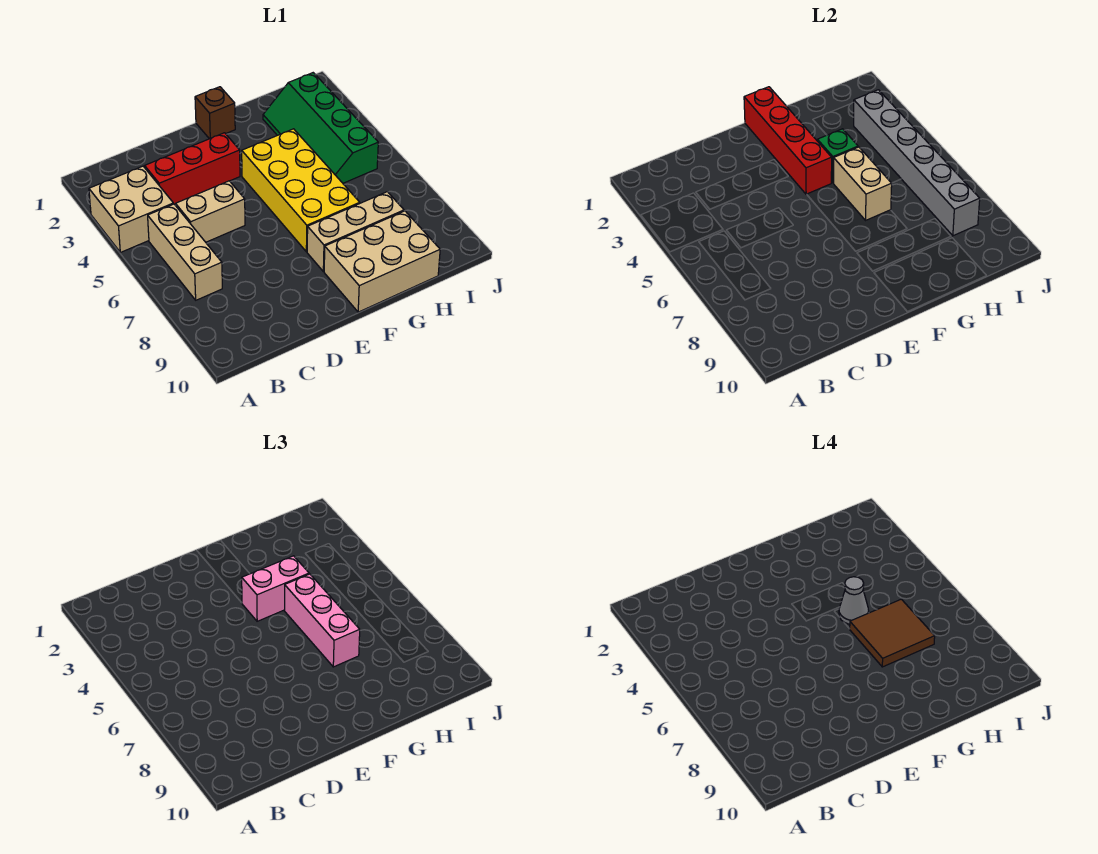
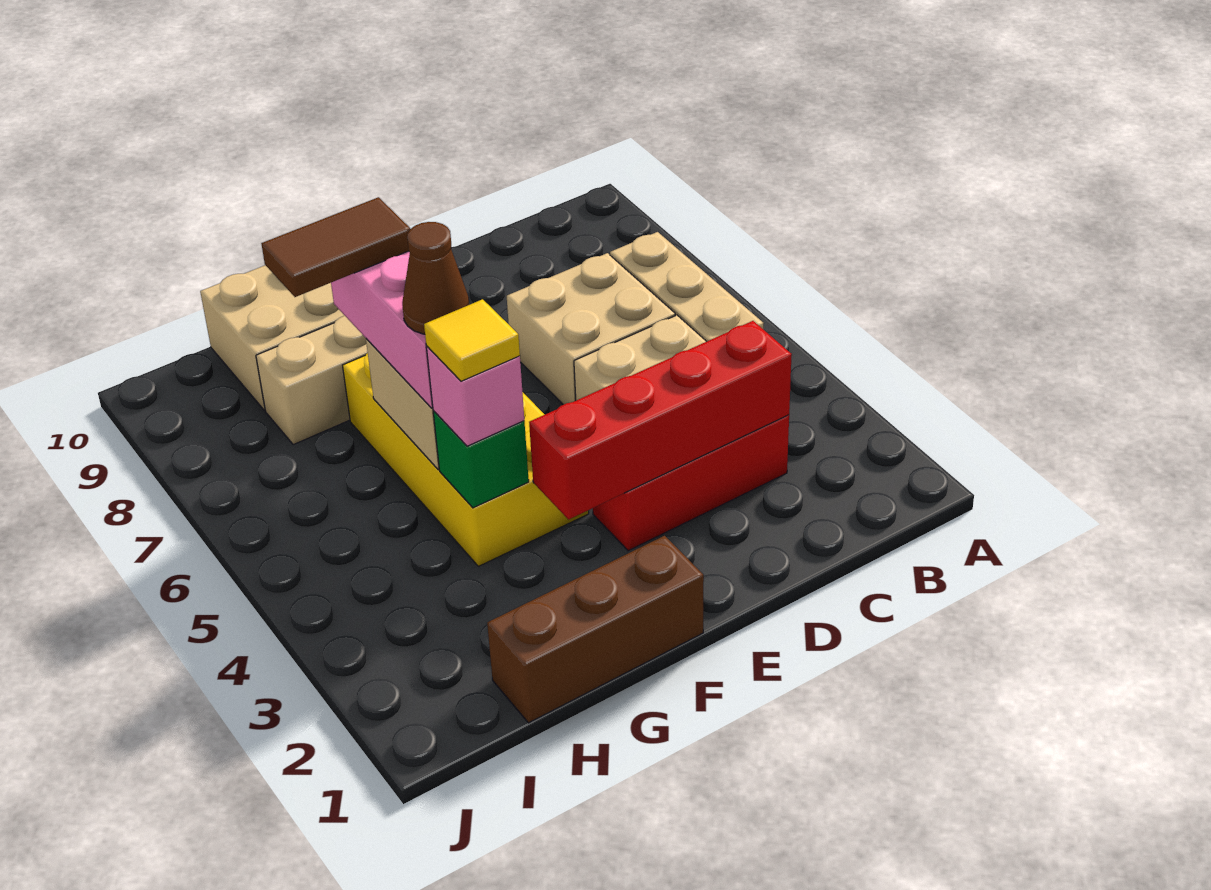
tan 2x2 brick [89,166,173,252] -> tan 2x2 brick moved to [507,253,675,405]
brown 1x1 brick [195,87,235,139] -> brown 1x3 brick [487,536,704,723]
red 1x4 brick [744,87,832,194] -> red 1x4 brick turned to [529,321,792,520]
pink 1x2 brick [242,556,309,621] -> pink 1x1 brick [426,346,524,446]
none -> yellow 1x1 tile [424,299,520,381]
grey 1x1 cone [839,577,869,624] -> brown 1x1 cone [402,222,469,334]
brown 2x2 tile [850,599,935,667] -> brown 1x2 tile [261,197,410,297]
green 2x4 slope [263,73,378,183] -> none
grey 1x6 brick [854,90,980,236] -> none

